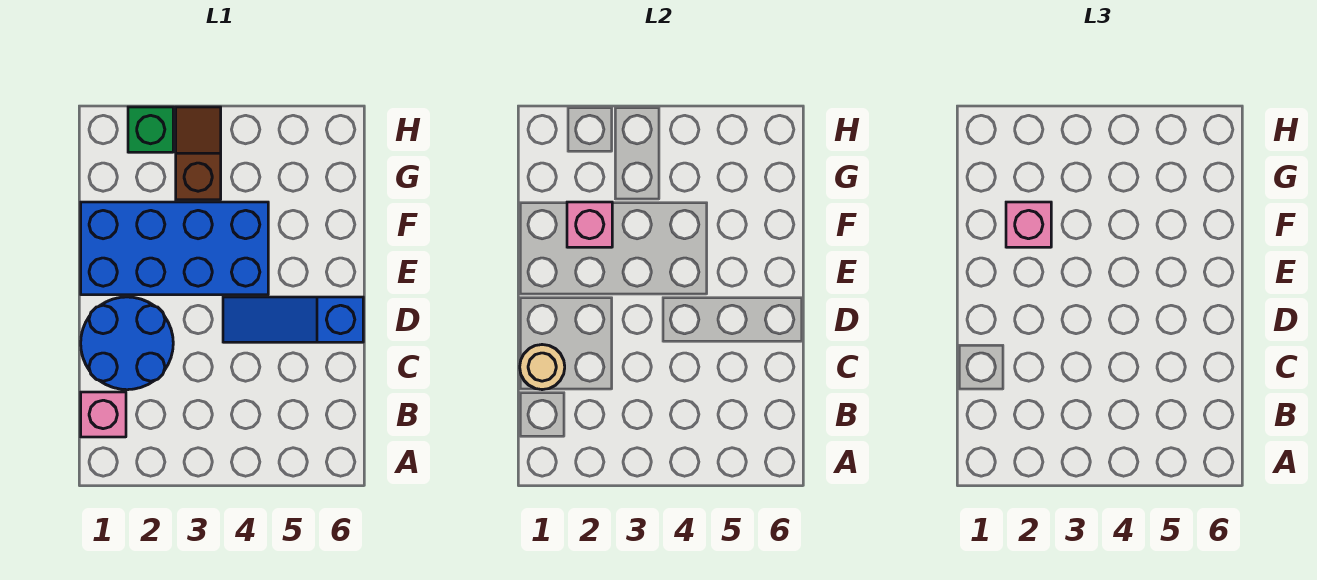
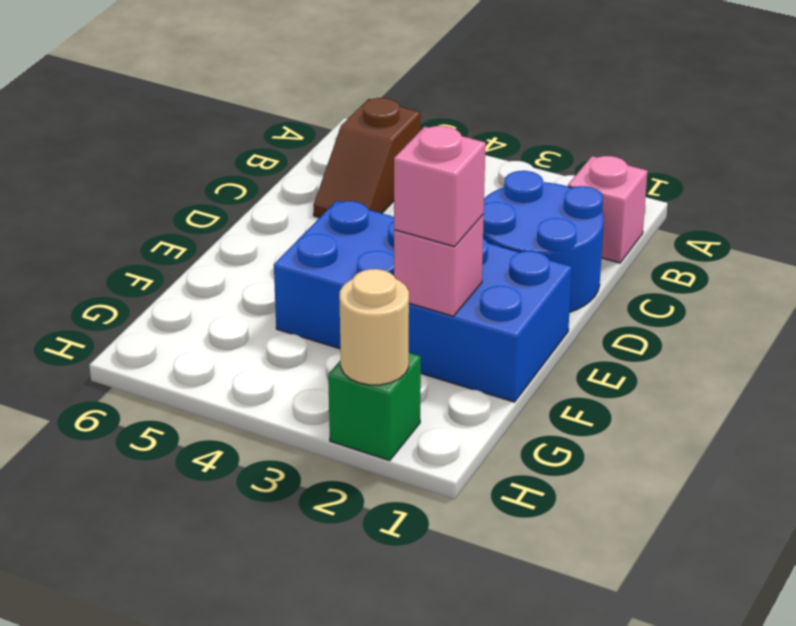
tan 1x1 round brick [520,345,565,390] -> tan 1x1 round brick moved to [339,269,409,385]
blue 1x3 slope [223,297,363,342] -> none
brown 1x2 slope [176,107,221,200] -> brown 1x2 slope moved to [314,98,420,218]

